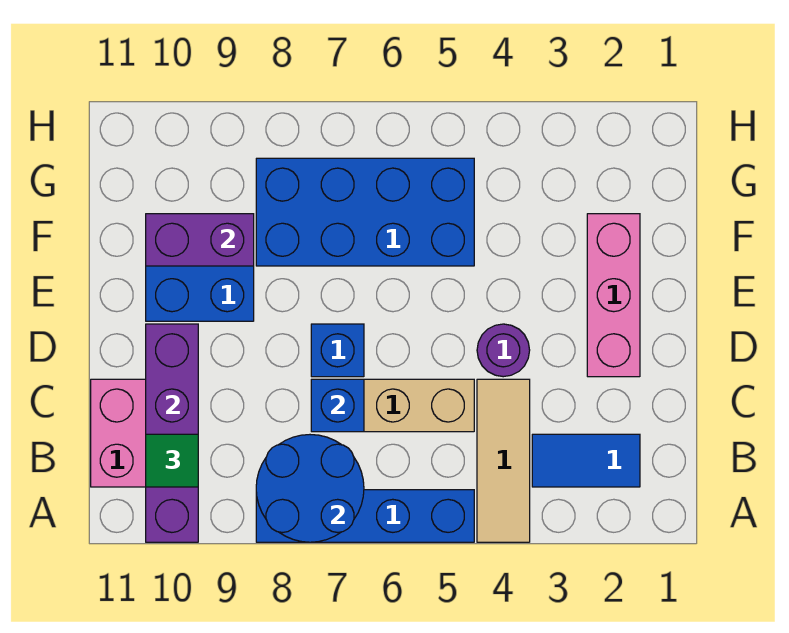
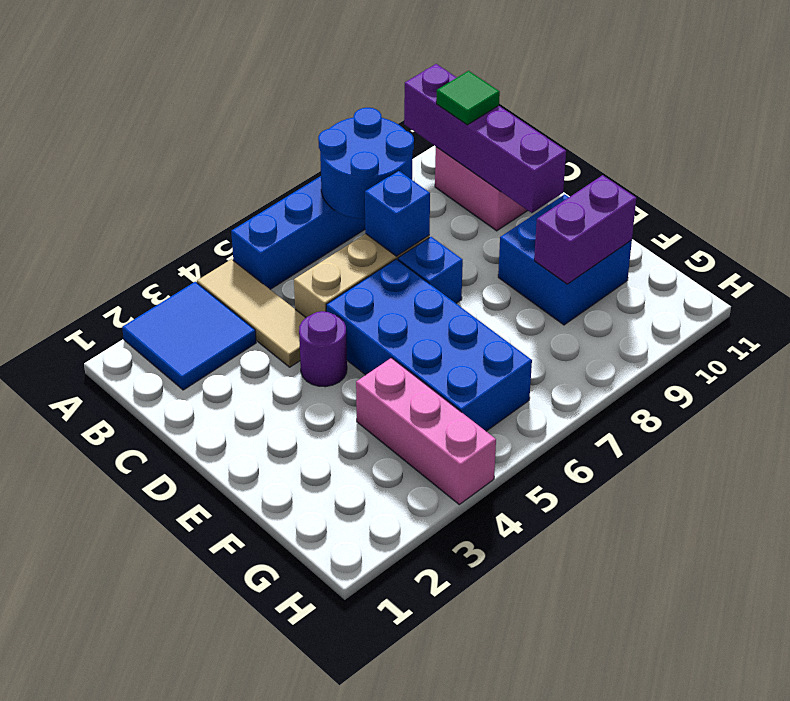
blue 1x2 tile [532,434,640,487] -> blue 2x2 tile [122,282,256,390]
pink 1x3 brick [587,214,640,377] -> pink 1x3 brick moved to [356,358,496,504]
blue 2x4 brick [256,158,474,266] -> blue 2x4 brick turned to [326,259,532,431]

